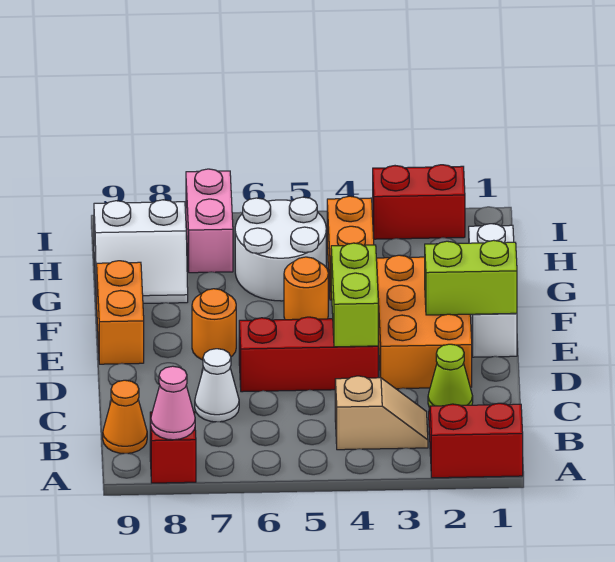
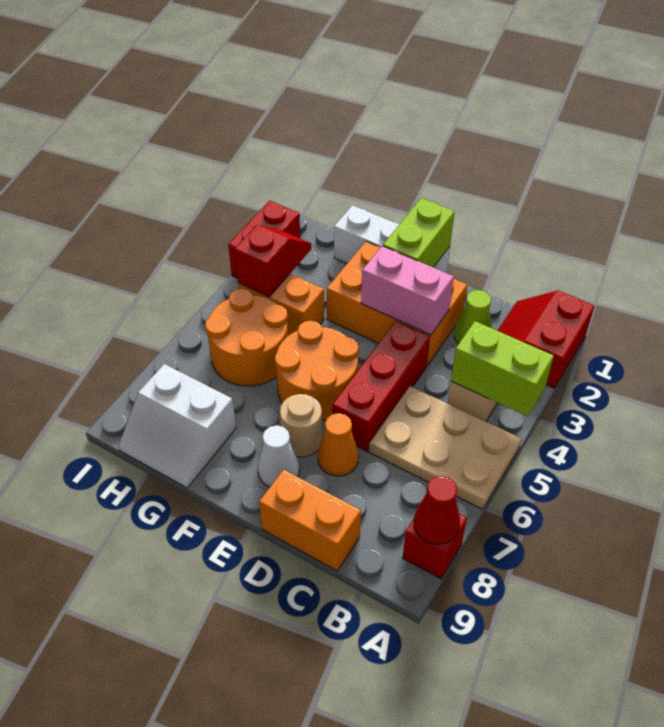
none -> tan 2x3 plate [369,386,521,509]
pink 1x1 cone [150,366,195,440] -> red 1x1 cone [414,476,460,544]
orange 1x1 cone [103,380,147,454] -> orange 1x1 cone moved to [318,413,359,476]
white 1x1 cone [195,349,239,422] -> white 1x1 cone moved to [258,425,299,487]
lime 1x2 brick [331,243,378,347] -> lime 1x2 brick moved to [451,321,554,416]
orange 1x1 round brick [192,289,236,360] -> tan 1x1 round brick [280,394,322,457]
orange 1x2 brick [97,261,144,364] -> orange 1x2 brick moved to [259,470,361,571]
orange 1x1 round brick [284,257,328,320] -> orange 2x2 round brick [275,321,359,420]
white 2x2 round brick [235,197,326,301] -> orange 2x2 round brick [205,289,288,386]
white 2x2 slope [94,200,188,303] -> white 2x2 slope turned to [119,364,236,488]
none -> red 1x2 slope [234,225,311,297]
pink 1x2 brick [186,169,233,273] -> pink 1x2 brick moved to [361,246,454,335]

